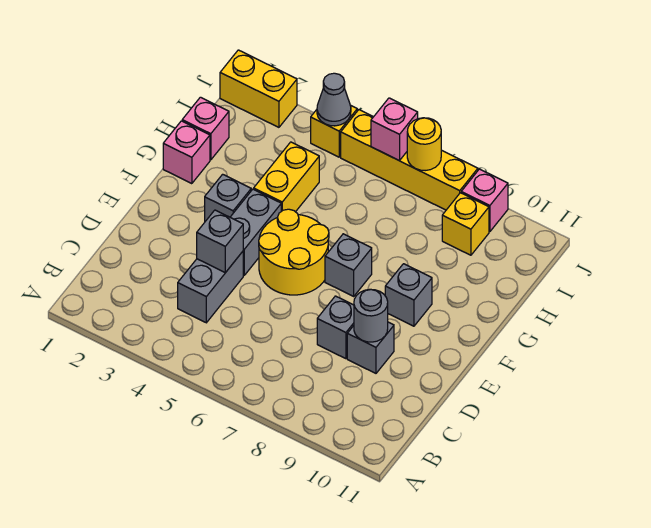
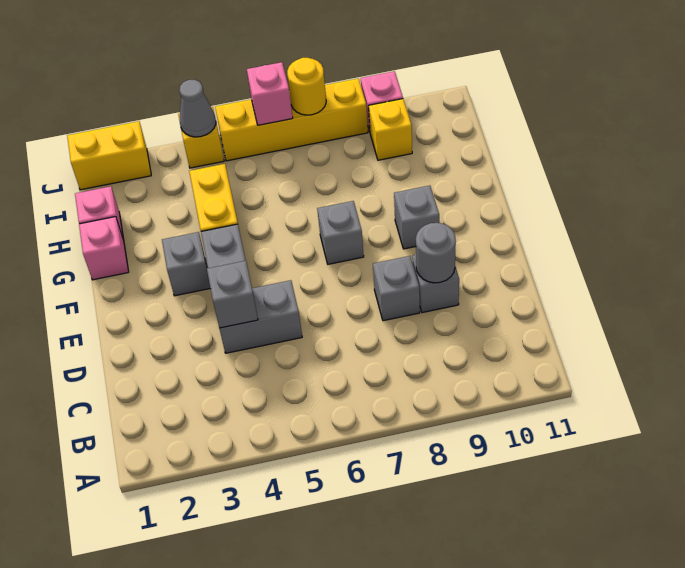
grey 1x2 brick [178,252,243,323] -> grey 1x2 brick turned to [220,280,302,353]
yellow 2x2 round brick [259,209,329,295] -> none

